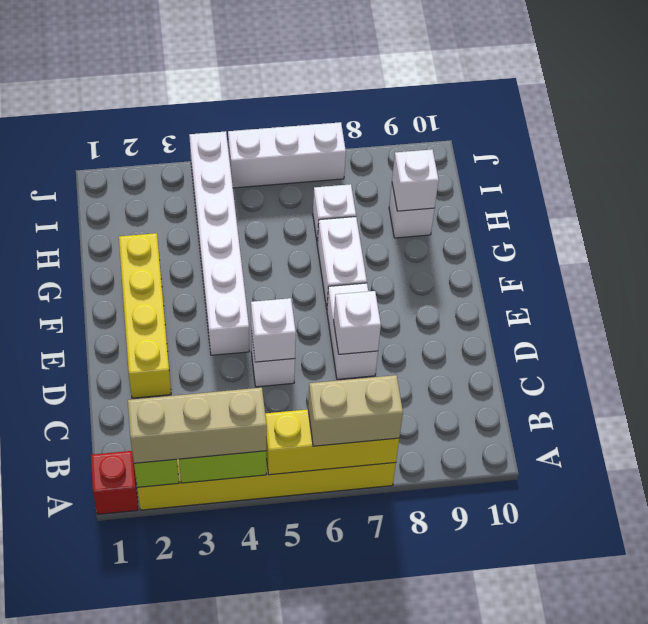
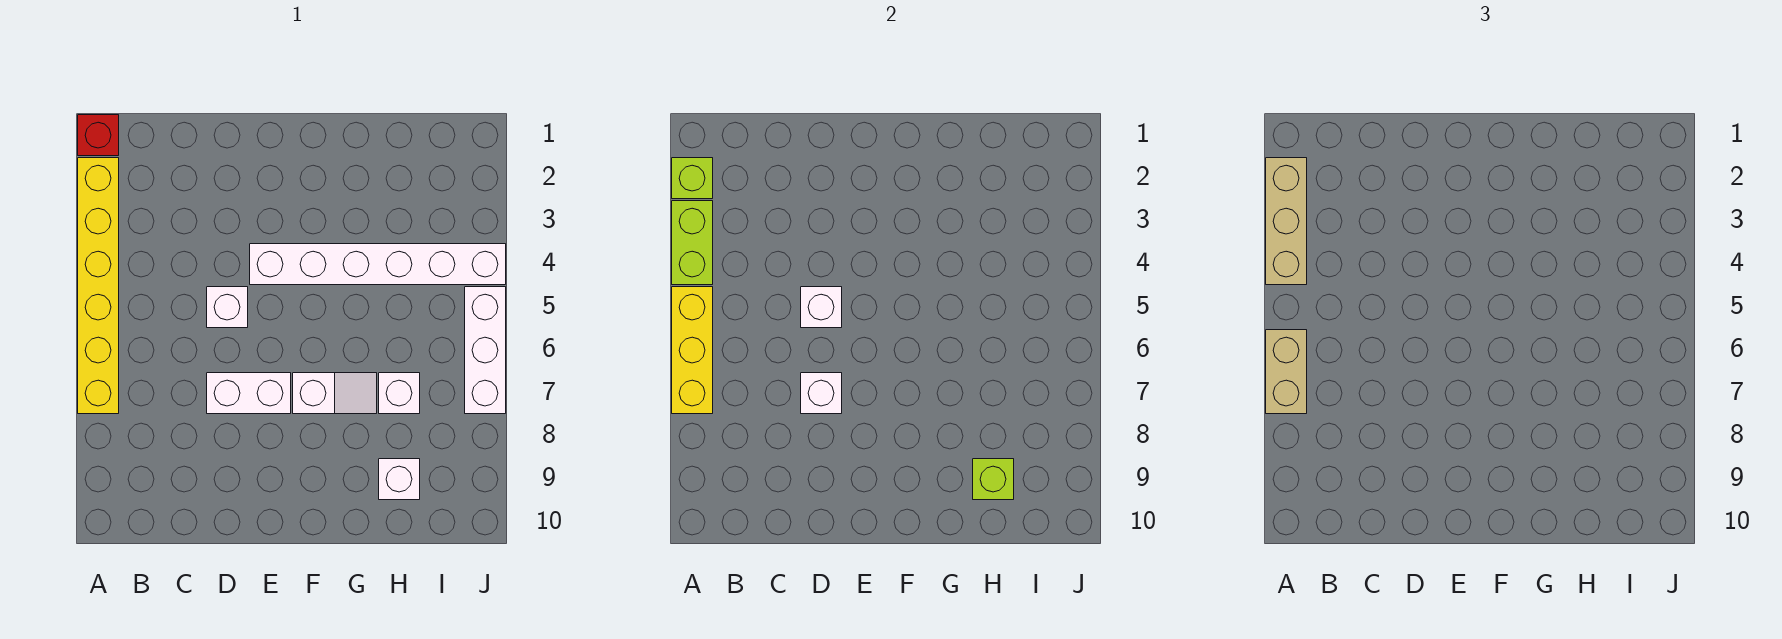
yellow 1x4 brick [119,233,171,398] -> none
white 1x2 brick [317,217,367,309] -> white 1x2 slope [293,373,377,414]
white 1x1 brick [392,150,439,211] -> lime 1x1 brick [973,459,1014,500]

